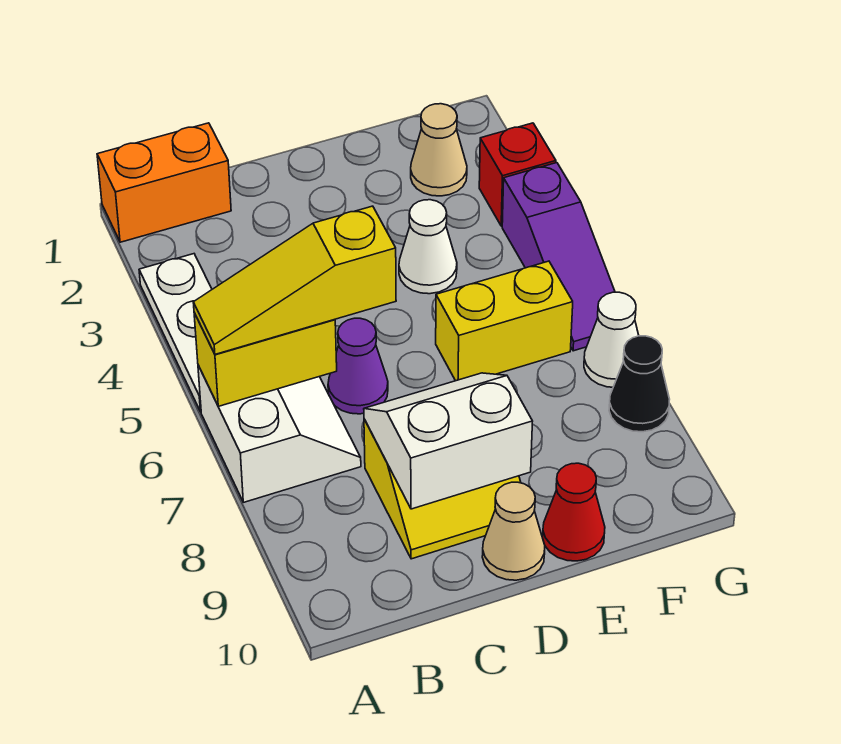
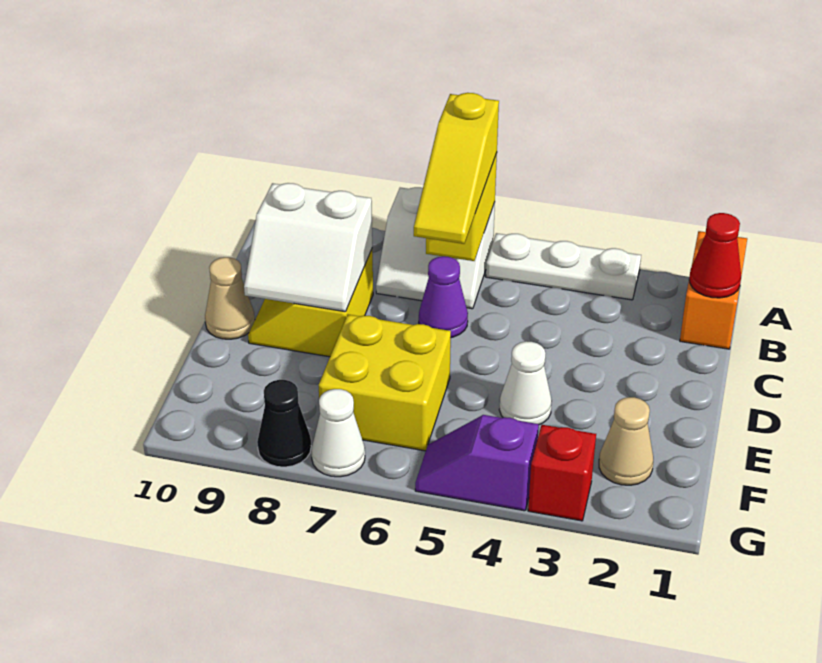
yellow 1x3 slope [193,206,396,354] -> yellow 1x3 slope turned to [414,93,499,244]
white 2x2 slope [364,373,533,509] -> white 2x2 slope turned to [244,183,372,312]
yellow 1x2 brick [436,261,573,381] -> yellow 2x2 brick [319,314,451,451]
red 1x1 cone [543,463,605,561] -> red 1x1 cone moved to [689,213,741,298]
purple 1x3 slope [502,163,615,351] -> purple 1x2 slope [415,415,539,511]

